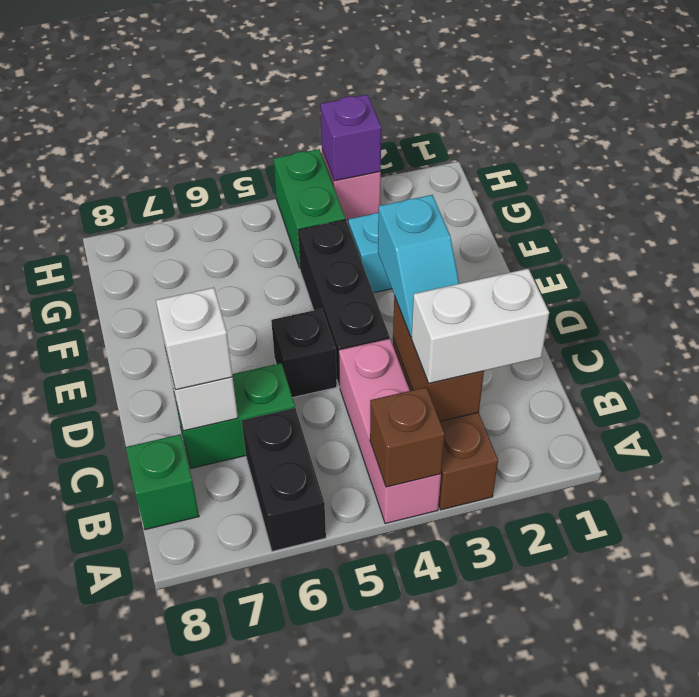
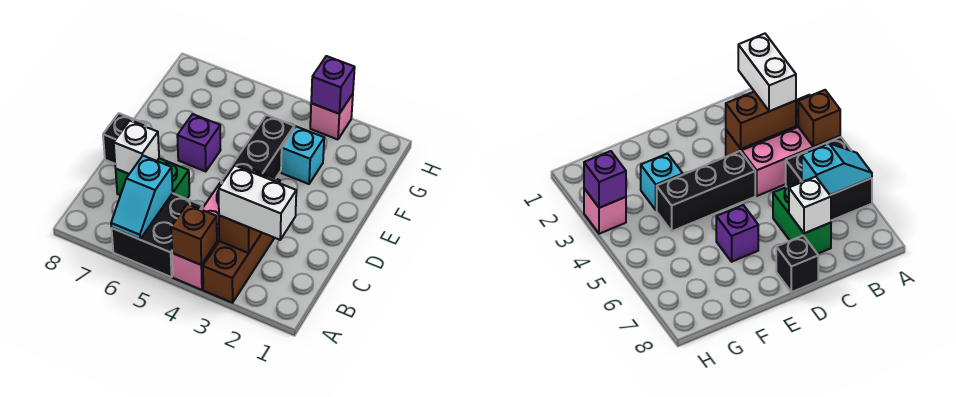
black 1x2 brick [242,408,326,551] -> black 2x2 brick [112,193,203,277]
green 1x1 brick [126,434,199,530] -> none
cyan 1x2 slope [378,195,459,337] -> cyan 1x2 slope moved to [111,156,173,239]
white 1x1 brick [156,288,233,390] -> none
black 1x1 brick [271,309,337,398] -> black 1x1 brick moved to [103,113,146,164]
none -> purple 1x1 brick [177,114,221,172]
green 1x2 brick [274,149,345,268] -> none

